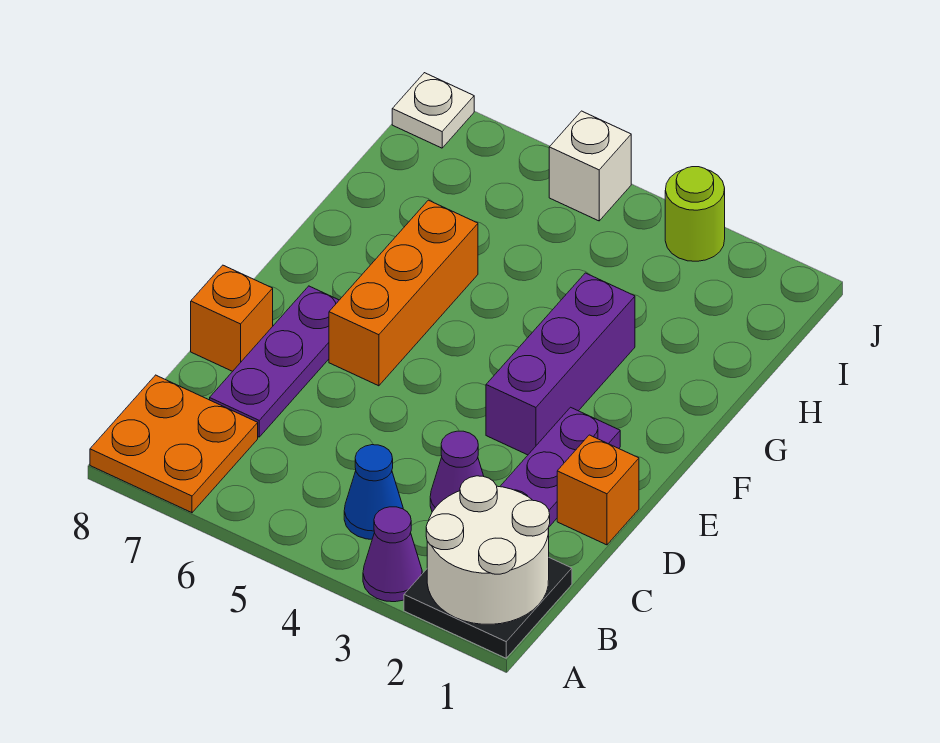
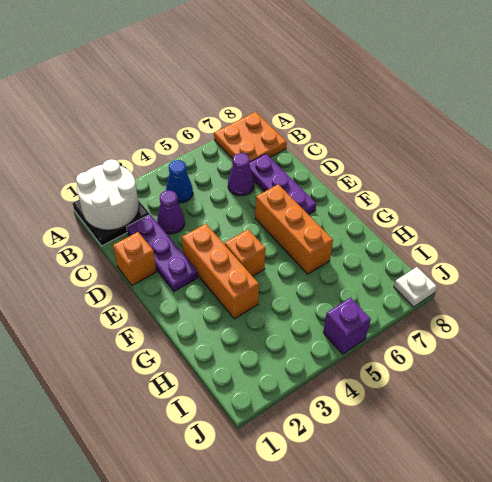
purple 1x1 cone [363,507,422,602] -> purple 1x1 cone moved to [228,153,254,196]
orange 1x1 brick [191,265,273,371] -> orange 1x1 brick moved to [225,229,266,276]
purple 1x3 brick [486,273,635,455] -> orange 1x3 brick [182,224,259,319]
lime 1x1 round brick [665,167,725,261] -> none
white 1x1 brick [549,111,631,221] -> purple 1x1 brick [323,298,371,354]

